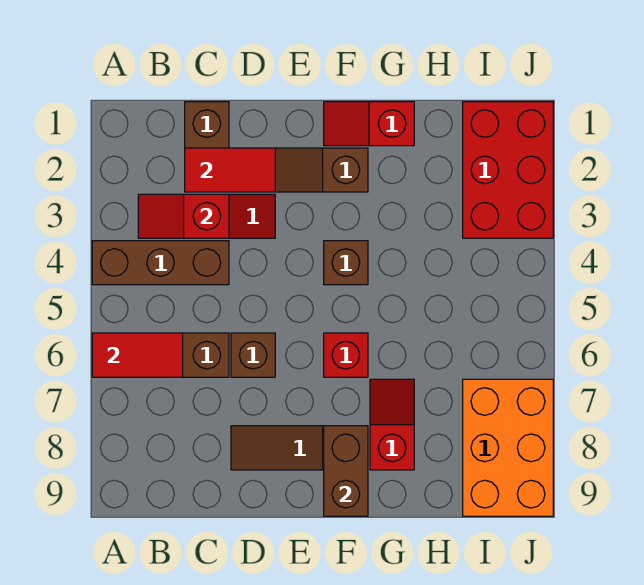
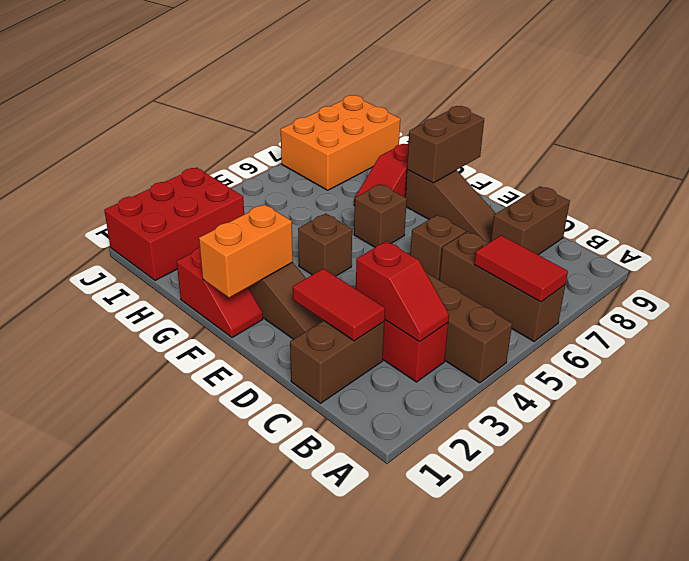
none -> brown 1x2 brick [491,186,570,255]
none -> orange 1x2 brick [199,204,293,298]
red 1x1 brick [324,333,368,377] -> brown 1x1 brick [354,184,407,248]

